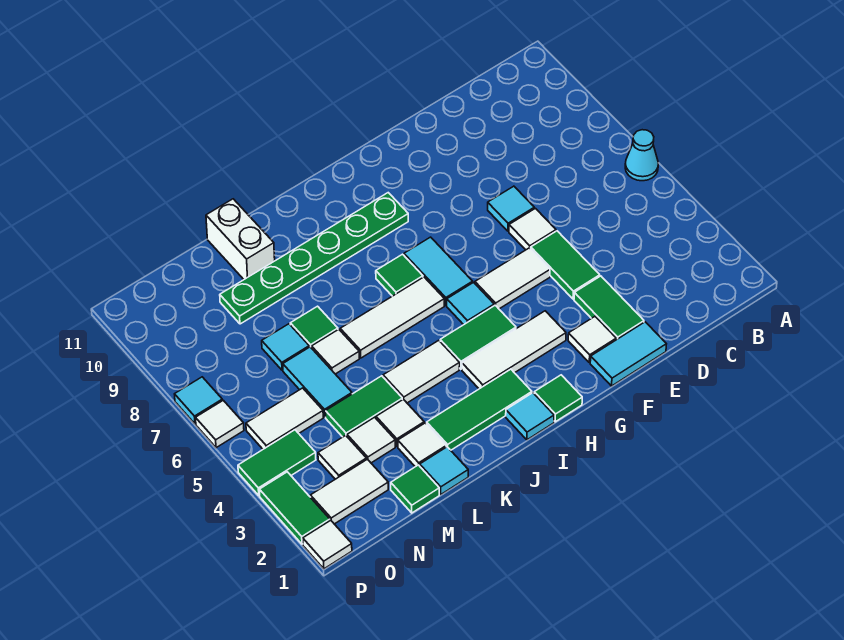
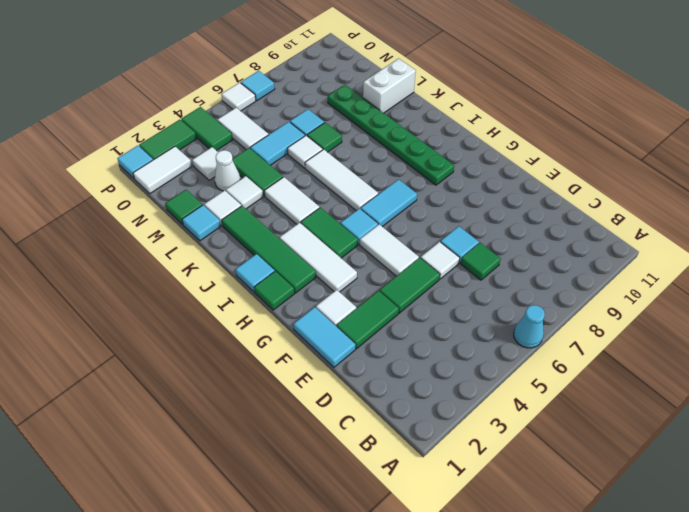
green 1x3 tile [427,369,532,450] -> green 1x4 tile [222,206,316,293]
green 1x1 tile [376,254,423,296] -> green 1x1 tile moved to [461,243,501,280]
white 1x1 tile [347,417,395,463] -> white 1x1 cone [215,150,240,191]
white 1x2 tile [310,459,388,524] -> white 1x2 tile turned to [133,146,192,194]
white 1x1 tile [303,520,352,569] -> cyan 1x1 tile [117,146,153,178]

